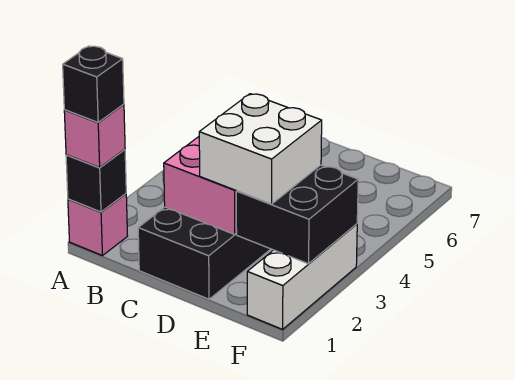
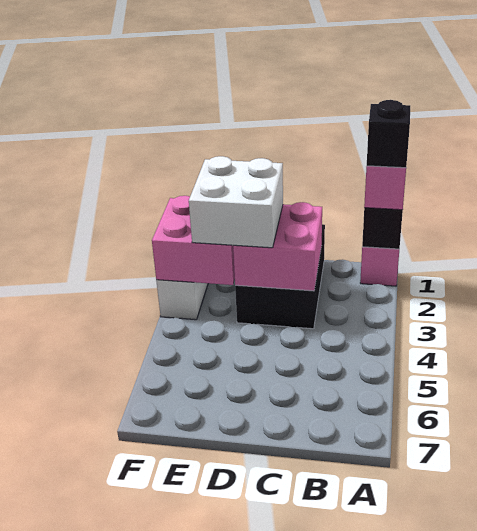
black 2x2 brick [236,165,358,264] -> pink 2x2 brick [152,196,235,285]

